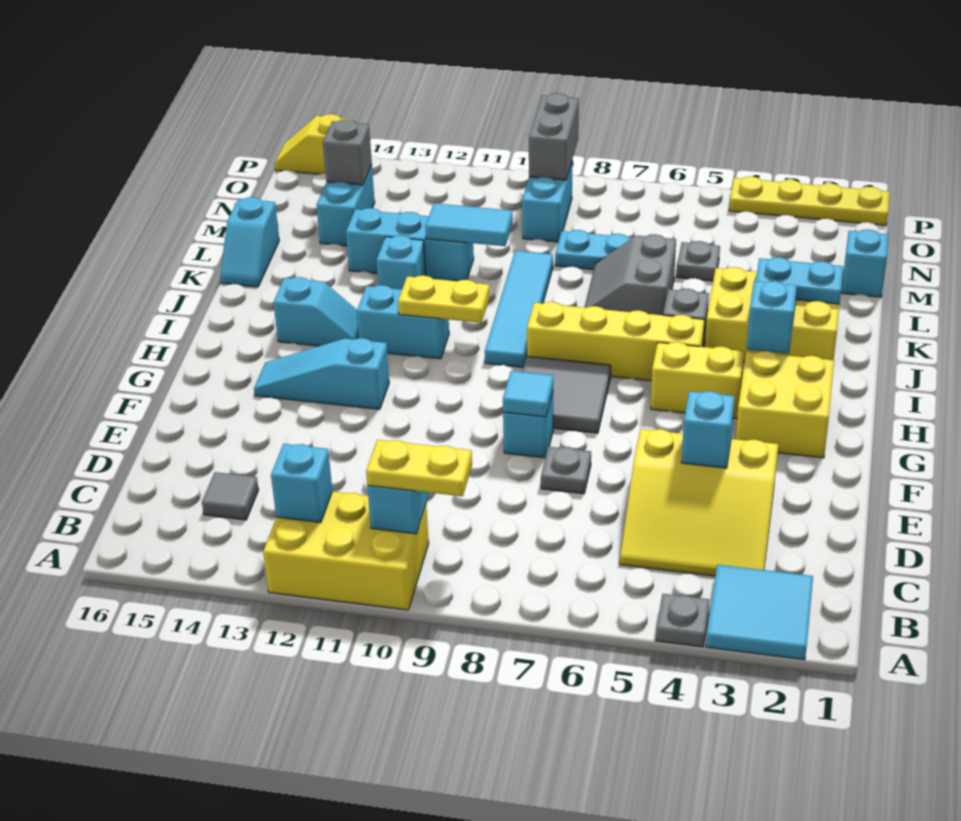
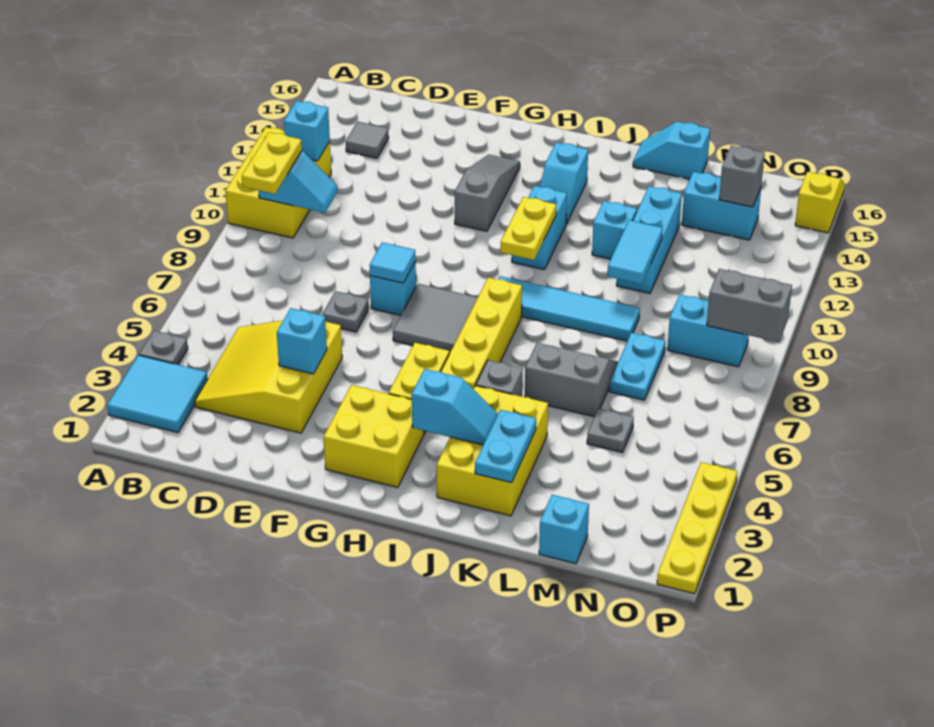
cyan 1x3 slope [254,338,389,409] -> grey 1x3 slope [455,154,520,231]

